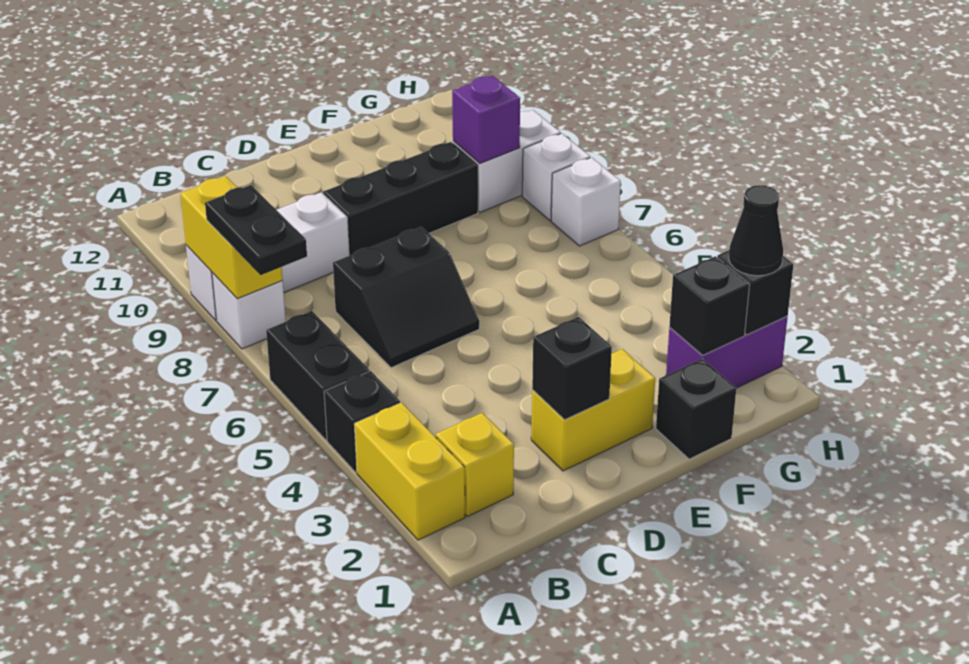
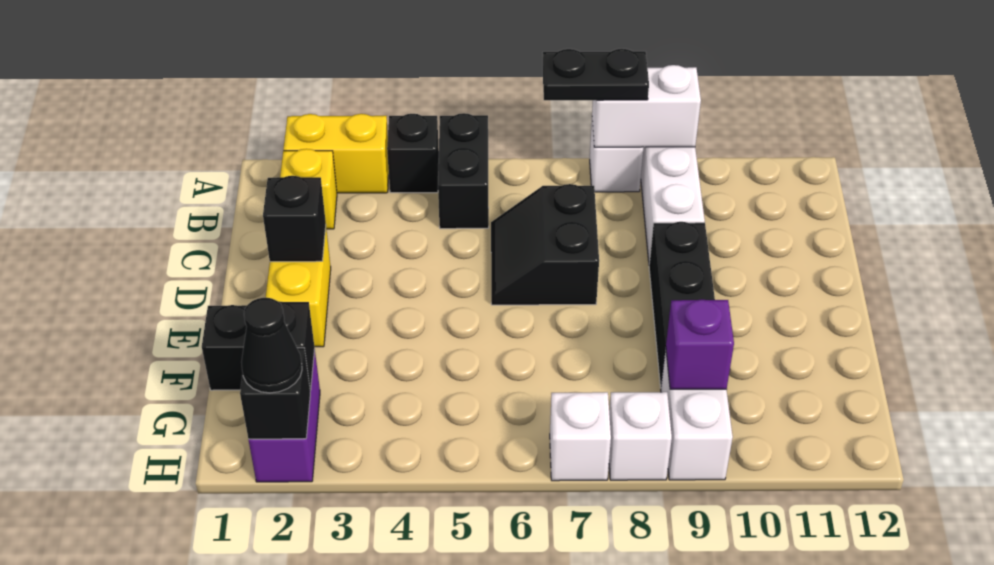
black 1x2 brick [266,311,369,440] -> black 1x2 brick turned to [438,113,489,229]
yellow 1x2 brick [180,176,283,299] -> white 1x2 brick [592,65,701,147]

